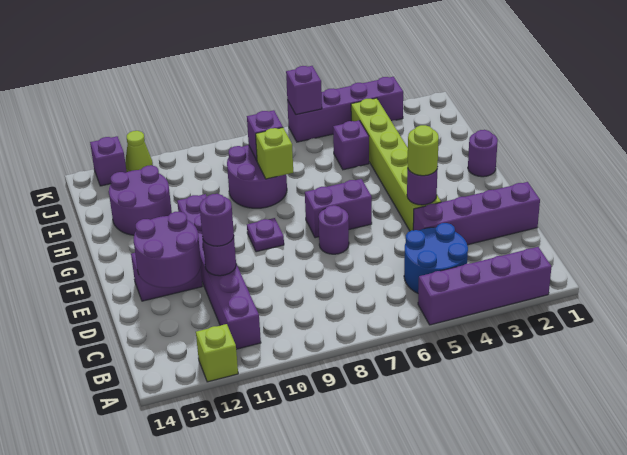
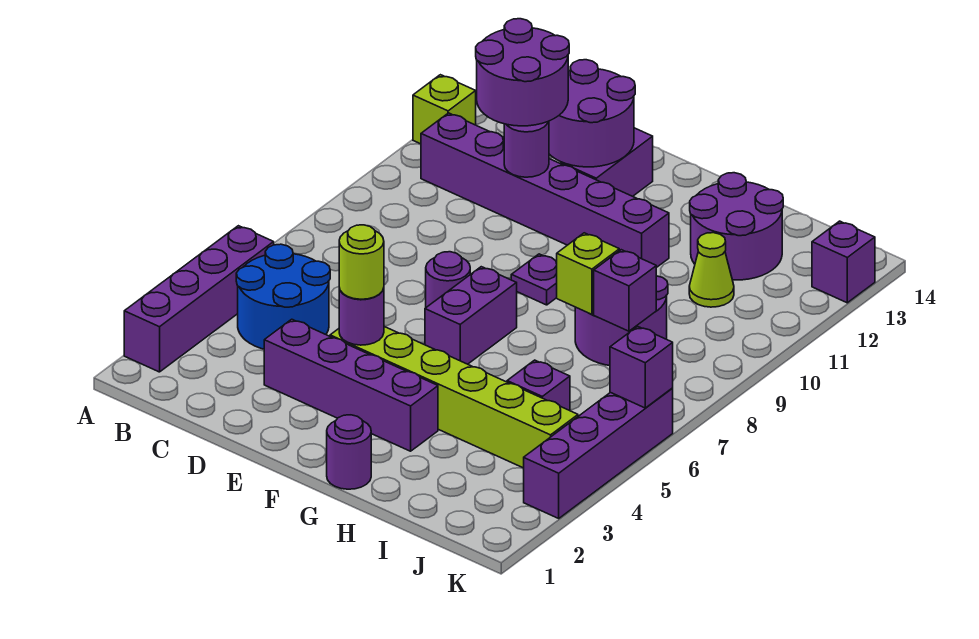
purple 1x4 brick [413,182,540,245] -> purple 1x4 brick turned to [264,319,438,451]
purple 1x1 round brick [200,194,234,246] -> purple 2x2 round brick [476,19,569,126]
lime 1x1 cone [125,131,153,172] -> lime 1x1 cone moved to [689,233,734,307]

